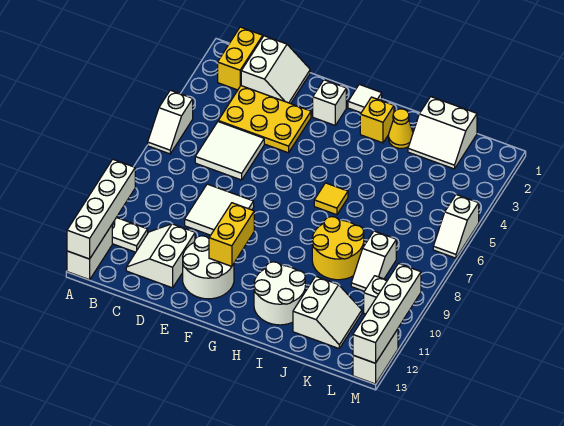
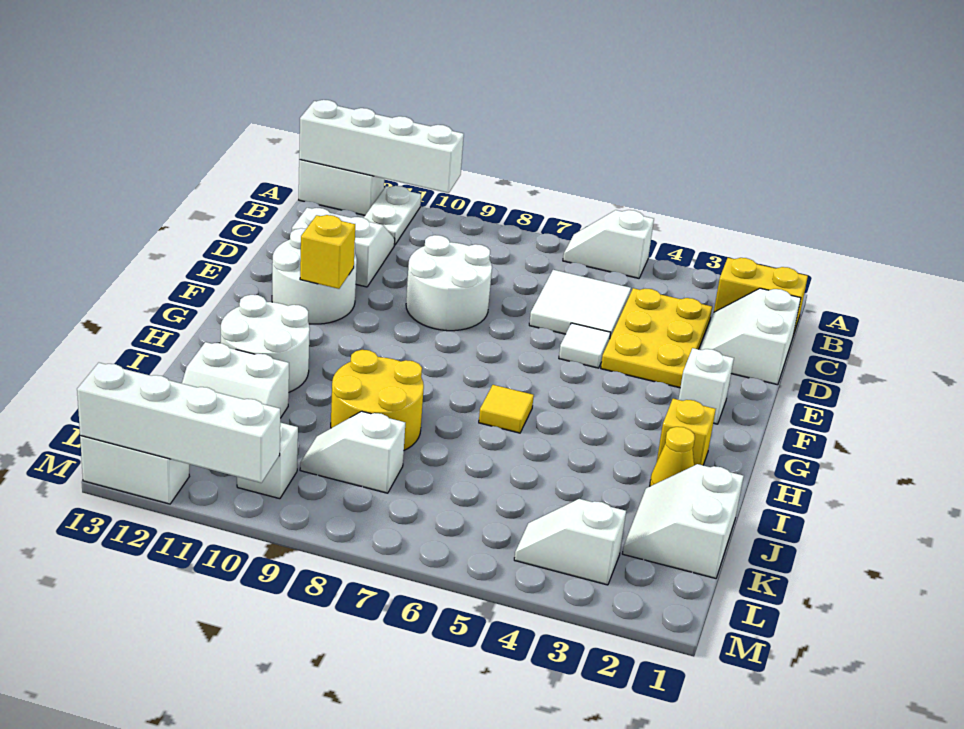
white 2x2 slope [241,36,310,104] -> white 2x2 slope turned to [699,288,801,385]
white 2x2 tile [185,184,254,235] -> white 2x2 round brick [406,235,492,331]
yellow 1x2 brick [209,203,254,266] -> yellow 1x1 brick [300,215,355,289]
white 1x1 tile [348,84,382,113] -> white 1x1 tile moved to [559,323,611,368]
white 1x2 slope [433,195,479,258] -> white 1x2 slope moved to [514,499,626,585]

